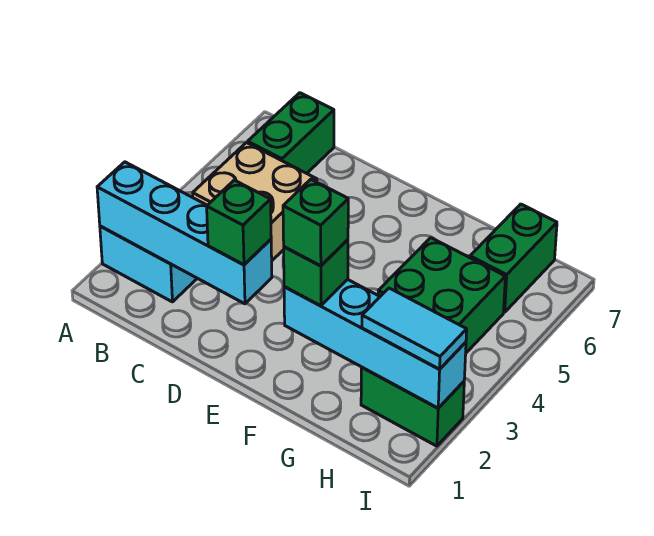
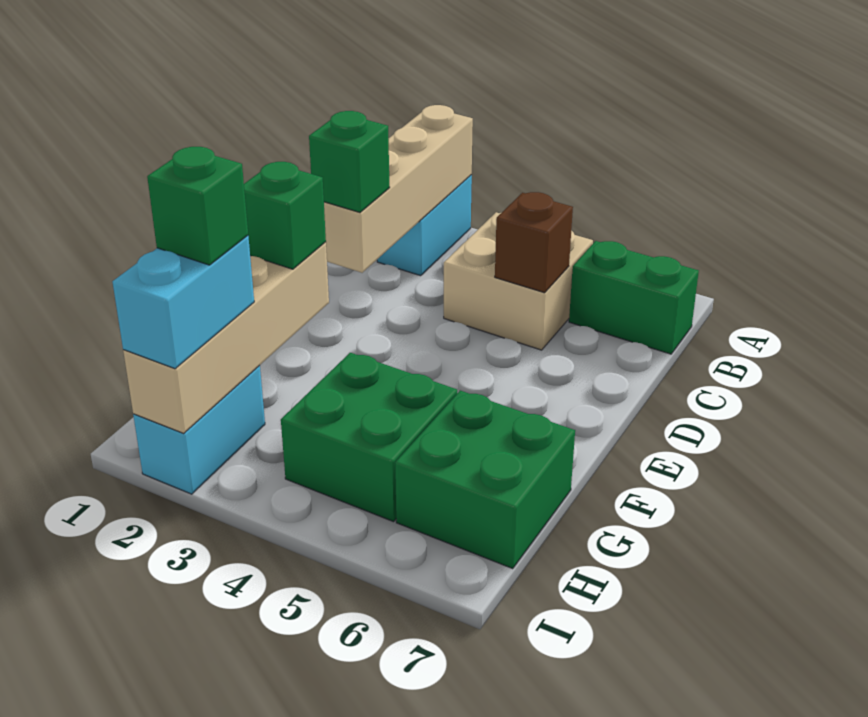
cyan 1x4 brick [97,162,272,304] -> tan 1x4 brick [324,105,473,273]
none -> brown 1x1 brick [495,192,573,293]
cyan 1x4 brick [284,279,466,408] -> tan 1x4 brick [123,242,329,433]
green 1x1 brick [283,179,348,266] -> green 1x1 brick moved to [147,147,248,265]
green 1x2 brick [361,367,464,446] -> cyan 1x2 brick [133,365,265,494]
cyan 1x2 tile [362,288,467,369] -> cyan 1x2 brick [113,235,254,369]
green 1x2 brick [470,204,557,312] -> green 2x2 brick [395,391,575,568]

